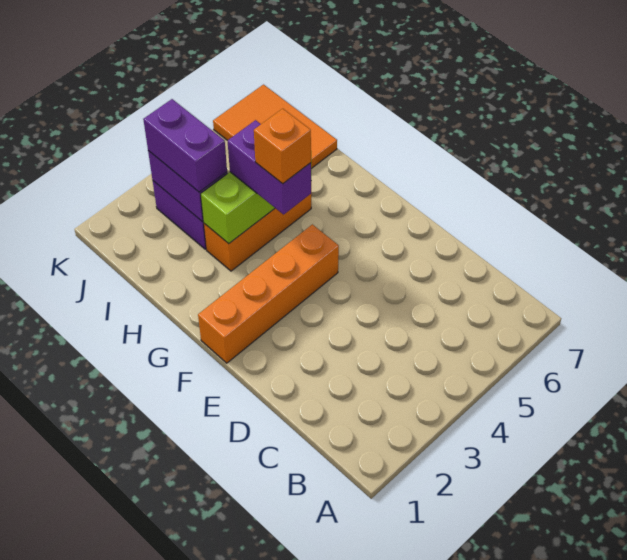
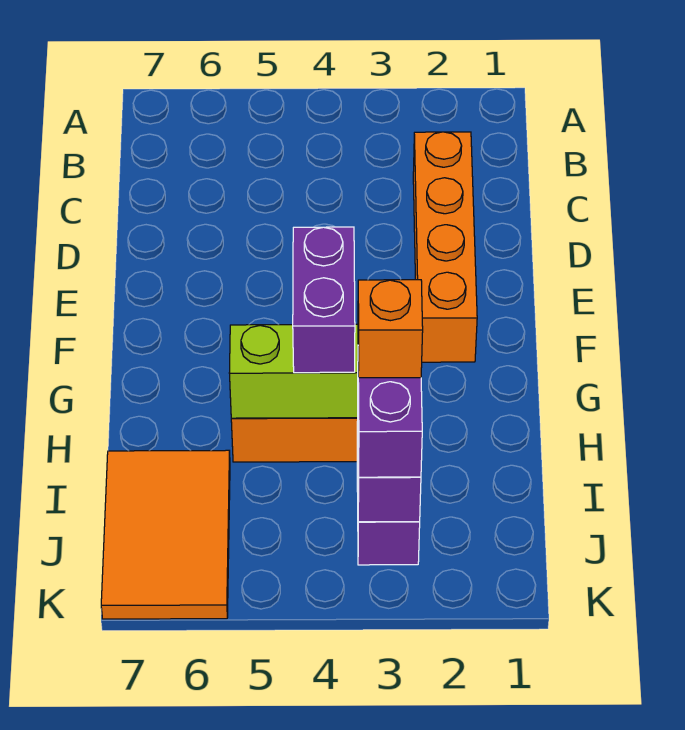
orange 1x4 brick [198,225,339,363] -> orange 1x4 brick turned to [413,132,477,362]
orange 1x1 brick [254,109,311,184] -> orange 1x1 brick moved to [358,280,423,378]

